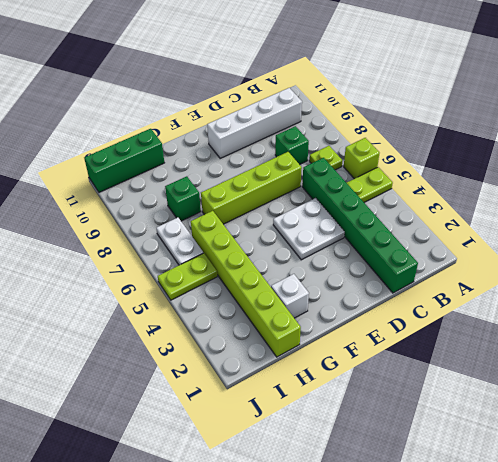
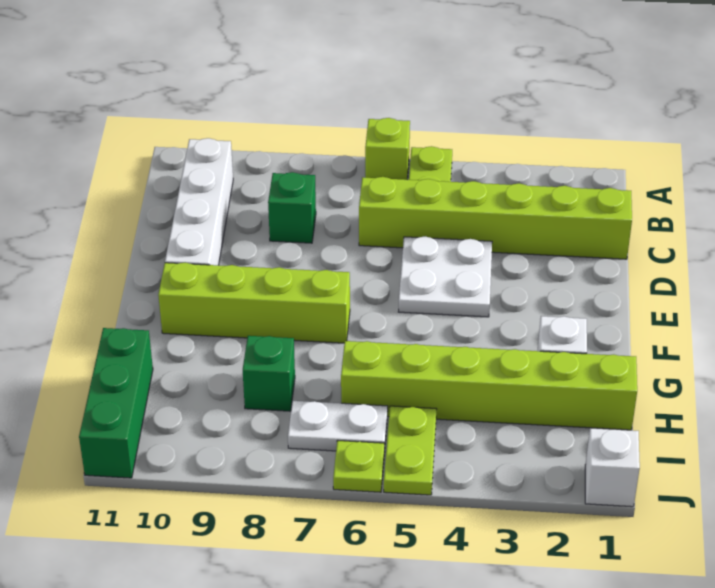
lime 1x1 plate [309,146,342,170] -> lime 1x1 plate moved to [333,440,384,492]
green 1x6 brick [302,158,418,293] -> lime 1x6 brick [359,177,632,259]
lime 1x4 brick [201,152,302,224] -> lime 1x4 brick turned to [158,263,350,343]
none -> white 1x1 brick [585,428,640,507]

